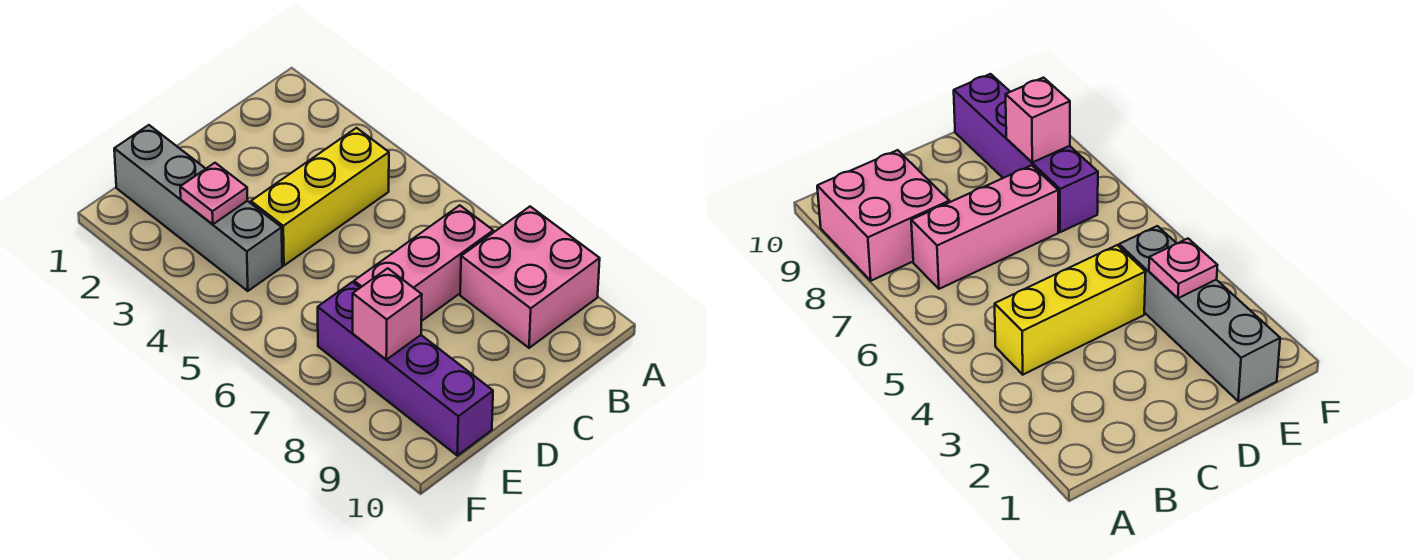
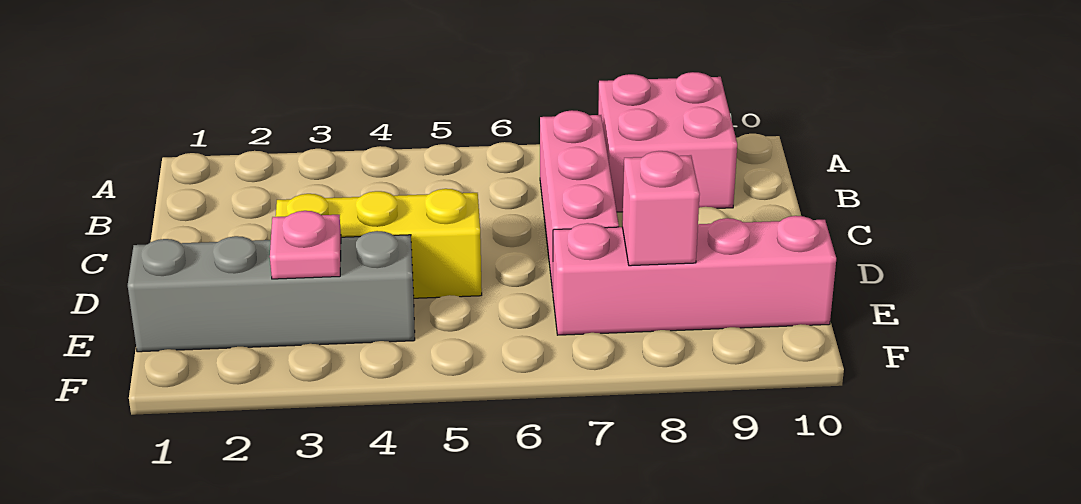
yellow 1x3 brick [251,128,389,265] -> yellow 1x3 brick turned to [276,189,482,298]
purple 1x4 brick [318,282,493,456] -> pink 1x4 brick [553,216,836,335]

